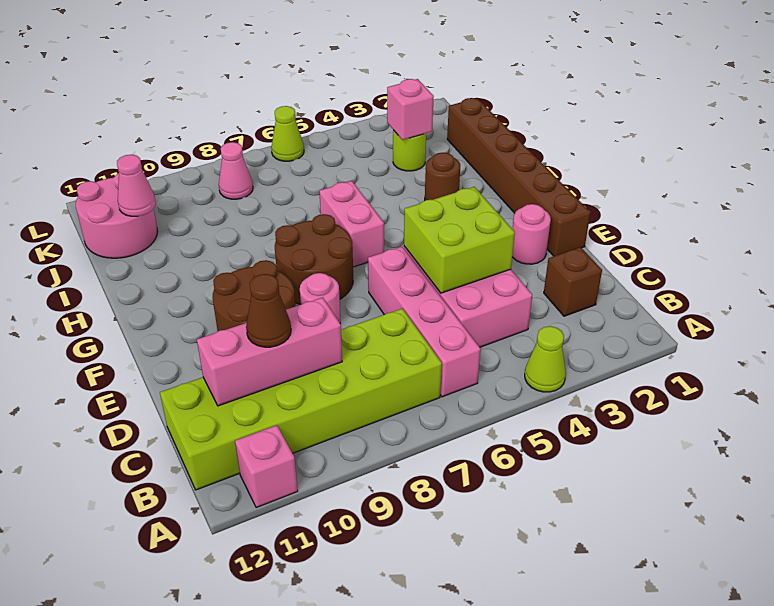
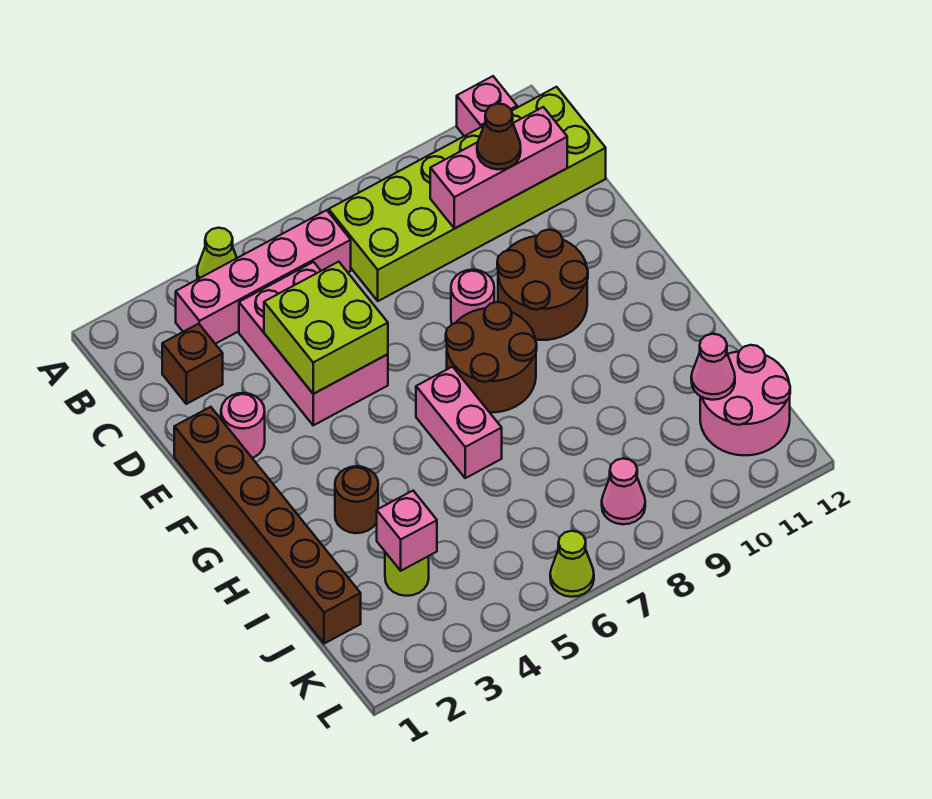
pink 1x4 brick [368,247,480,397] -> pink 1x4 brick turned to [176,210,351,344]

